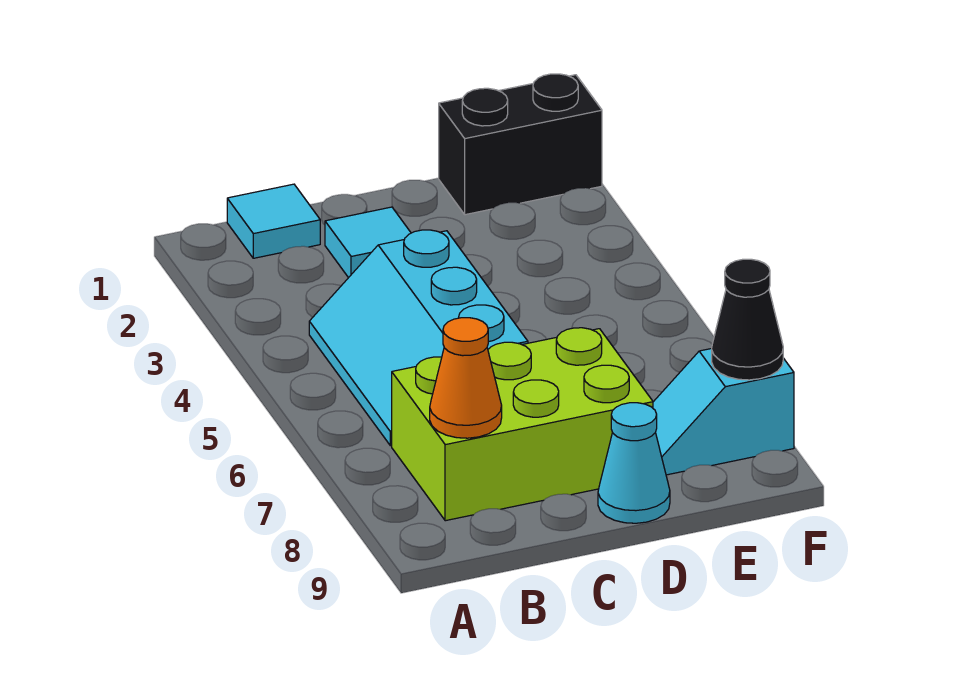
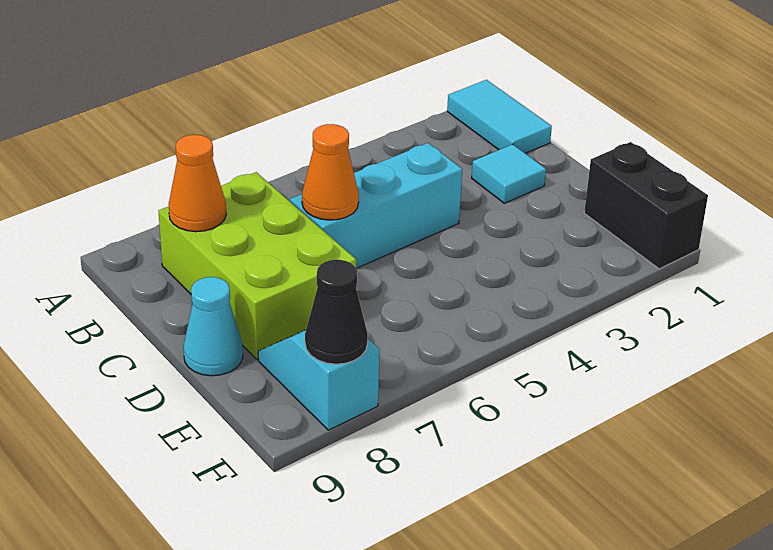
cyan 1x1 tile [227,184,320,258] -> cyan 1x2 tile [447,80,552,153]
none -> orange 1x1 cone [302,124,359,220]

